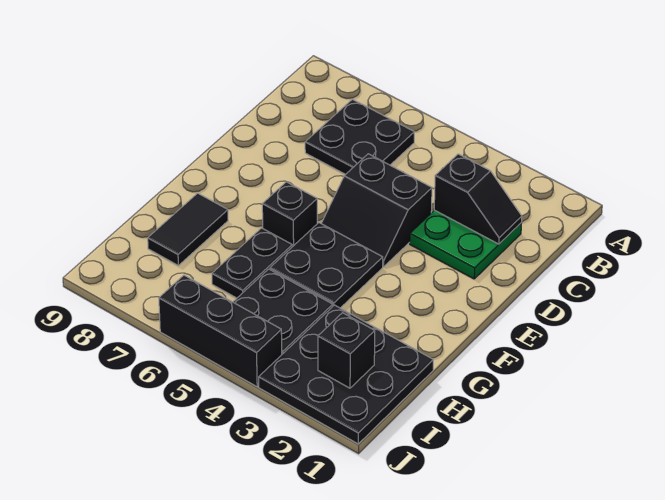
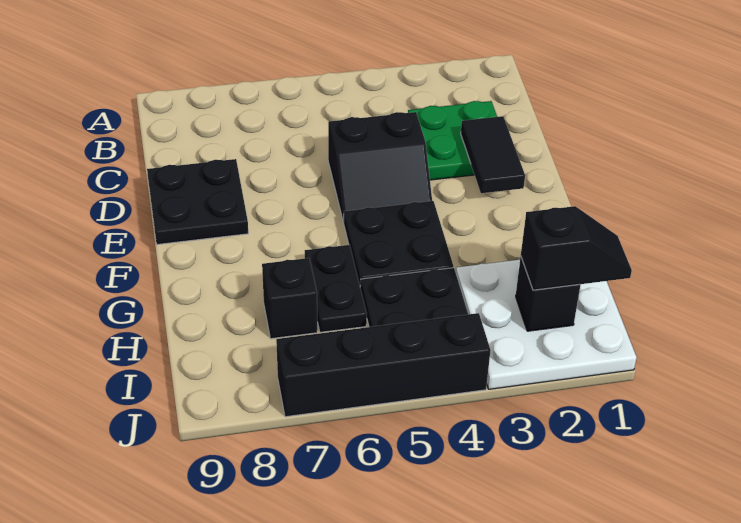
black 2x2 plate [305,99,414,175] -> black 2x2 plate moved to [147,159,248,244]
black 1x2 slope [434,154,522,244] -> black 1x2 slope moved to [521,206,632,290]
black 1x1 brick [262,182,317,247] -> black 1x1 brick moved to [262,258,317,339]
black 1x2 tile [148,193,228,266] -> black 1x2 tile moved to [461,116,525,193]
black 3x3 plate [259,305,433,444] -> white 3x3 plate [456,260,637,389]
black 1x3 brick [159,275,282,387] -> black 1x4 brick [276,313,491,417]

